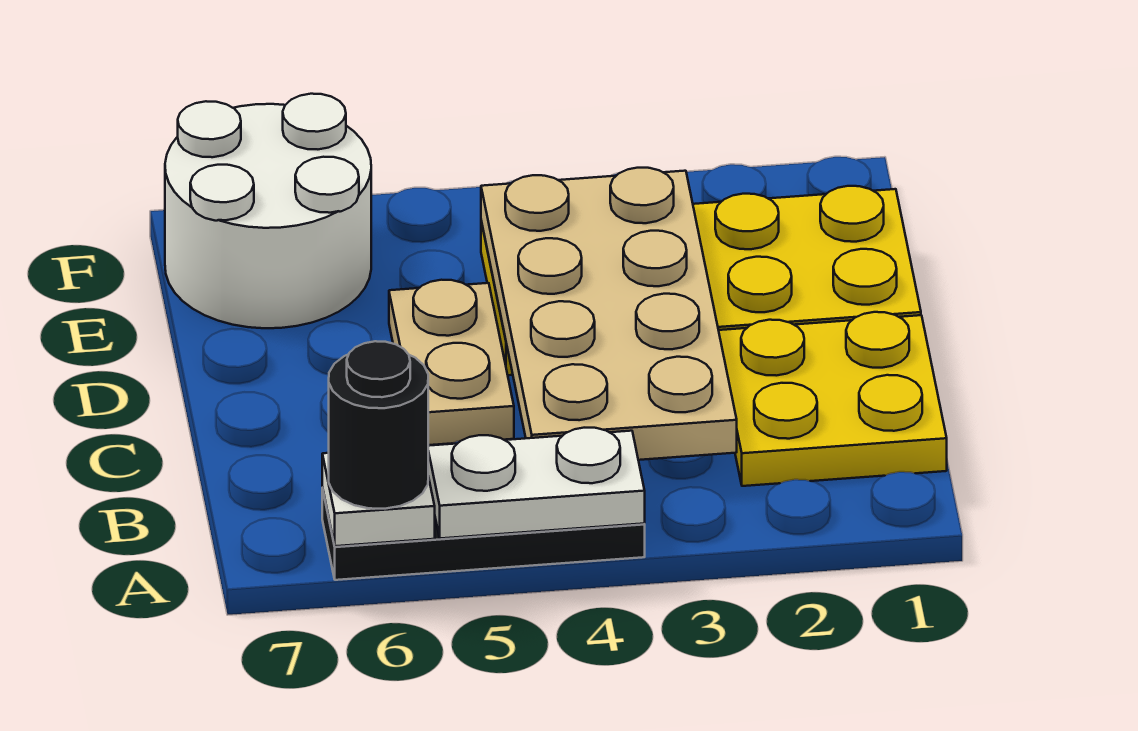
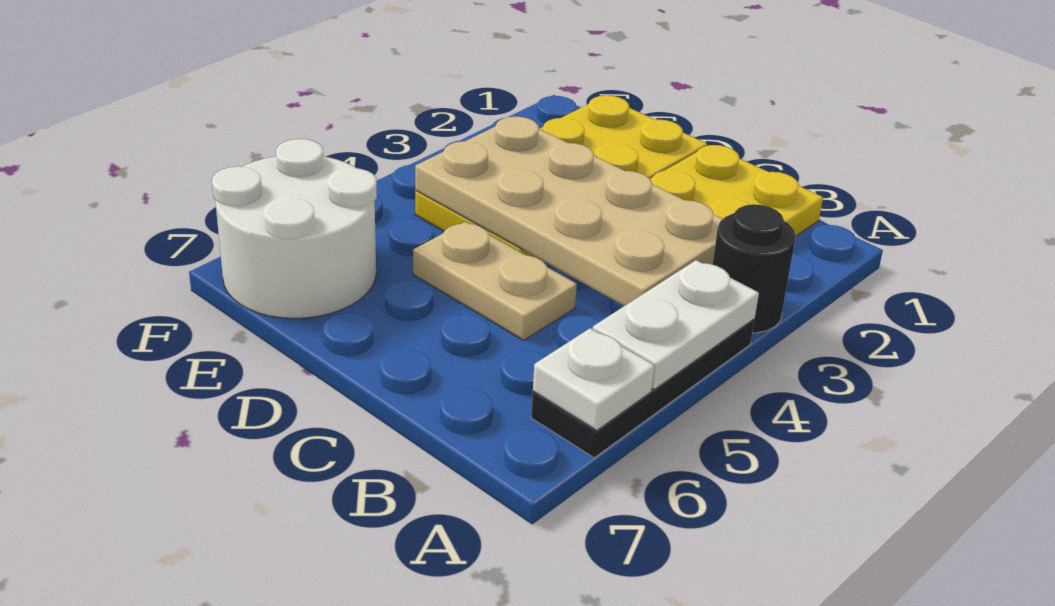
black 1x1 round brick [329,341,428,509] -> black 1x1 round brick moved to [713,204,796,333]

